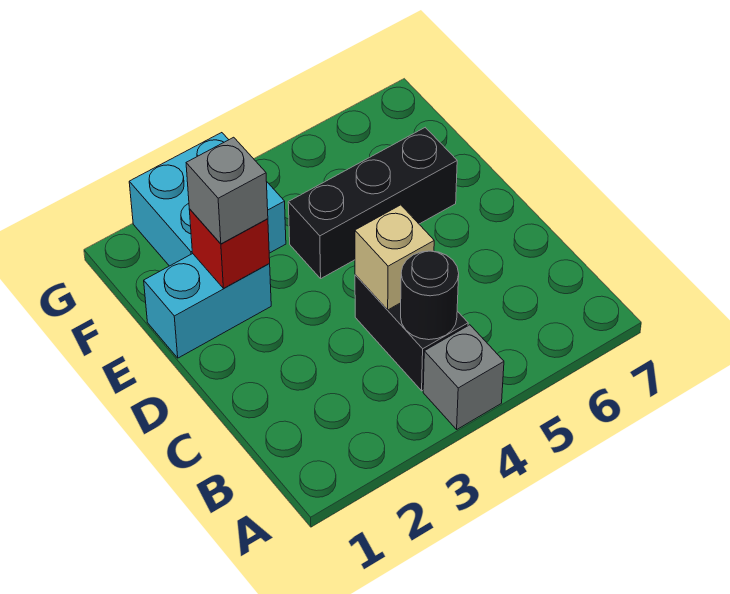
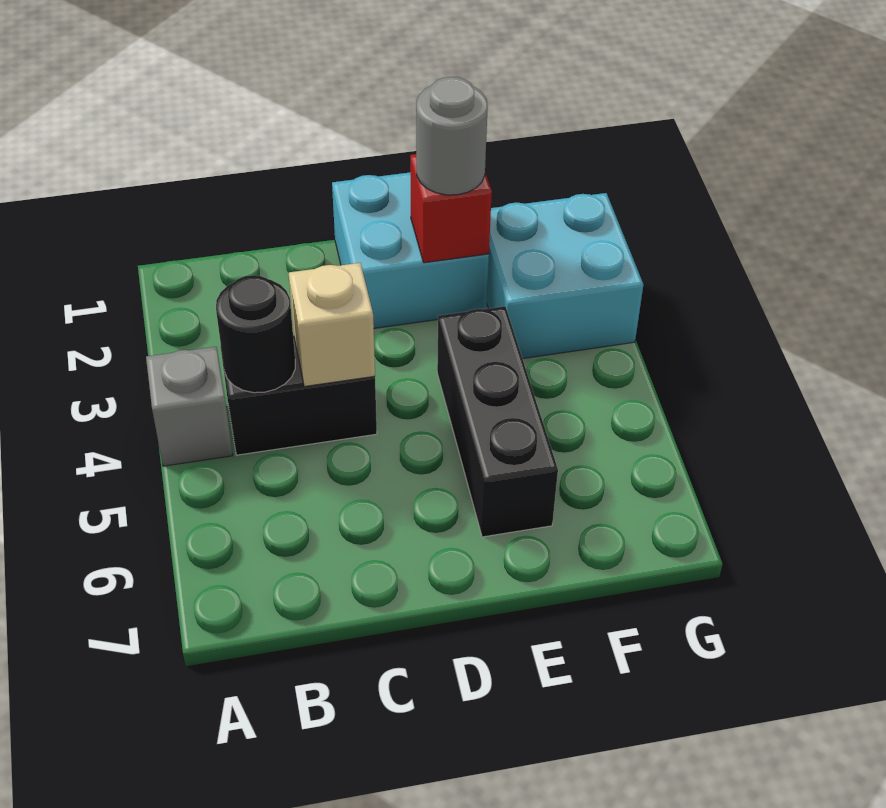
cyan 1x2 brick [144,254,271,358] -> cyan 2x2 brick [332,172,489,328]
grey 1x1 brick [186,137,268,244] -> grey 1x1 round brick [416,77,488,195]

